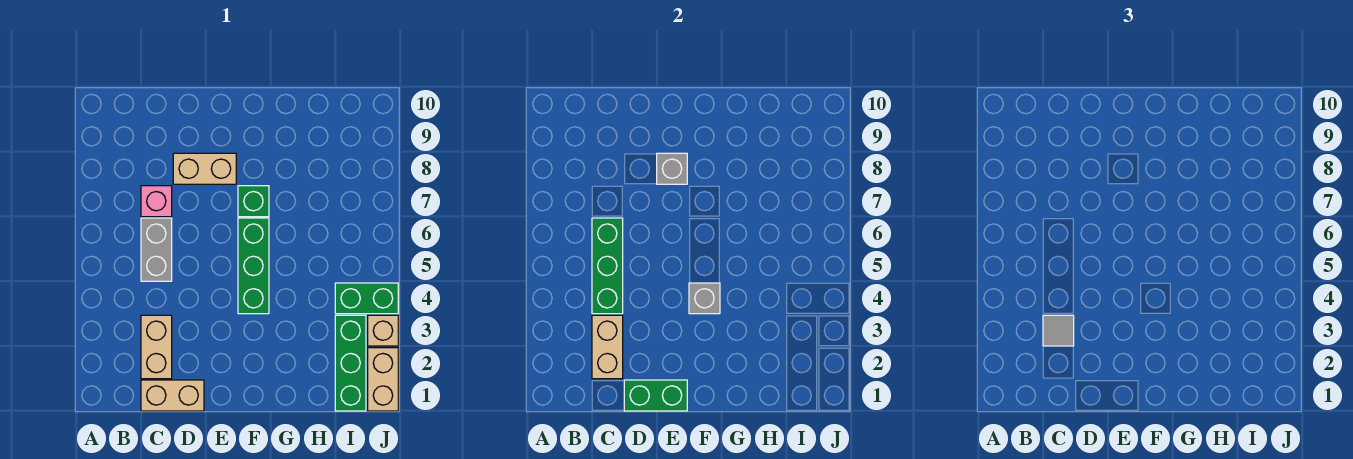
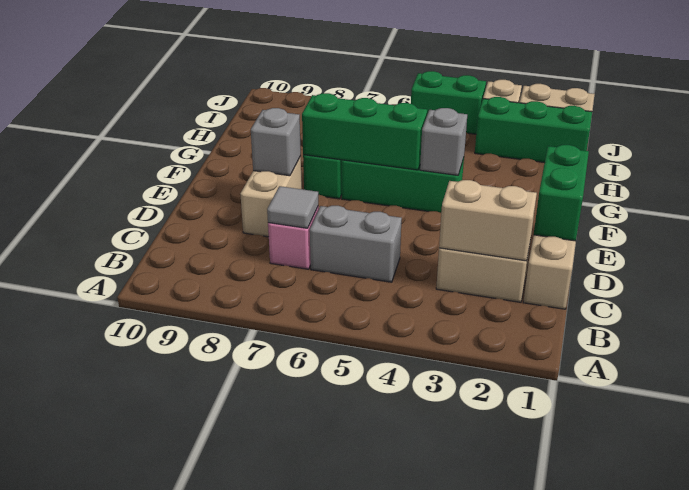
grey 1x1 tile [1043,315,1074,346] -> grey 1x1 tile moved to [267,186,318,228]
green 1x3 brick [592,218,623,314] -> green 1x3 brick moved to [302,93,427,170]
green 1x2 brick [335,283,398,314] -> green 1x2 brick turned to [411,71,486,134]

